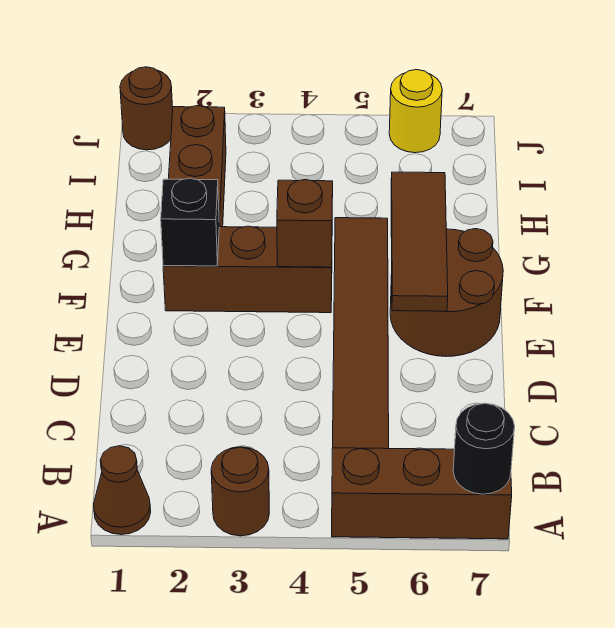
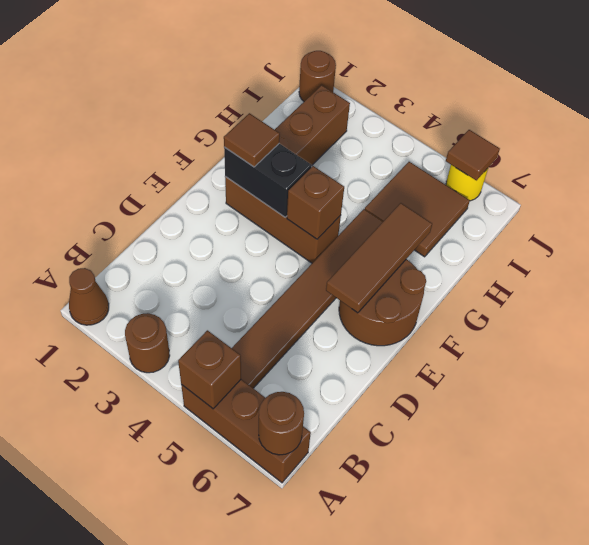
none -> brown 1x1 brick [178,330,241,409]
black 1x1 round brick [453,403,515,494] -> brown 1x1 round brick [259,392,304,455]
black 1x1 brick [161,178,219,266] -> black 1x2 brick [224,144,311,217]
none -> brown 1x1 tile [224,113,280,167]
none -> brown 2x2 tile [365,162,470,257]
none -> brown 1x1 tile [446,130,500,180]

